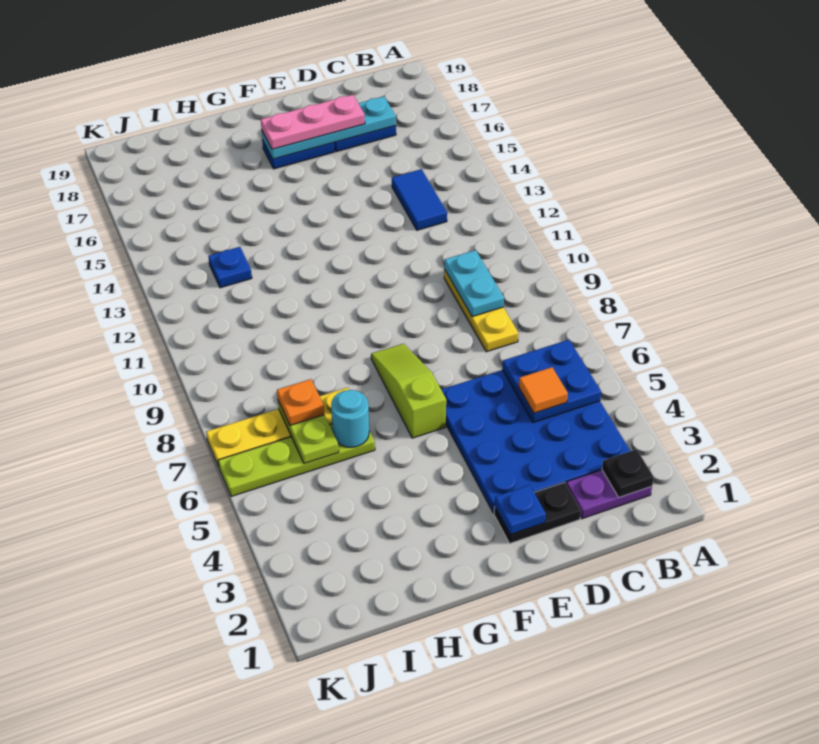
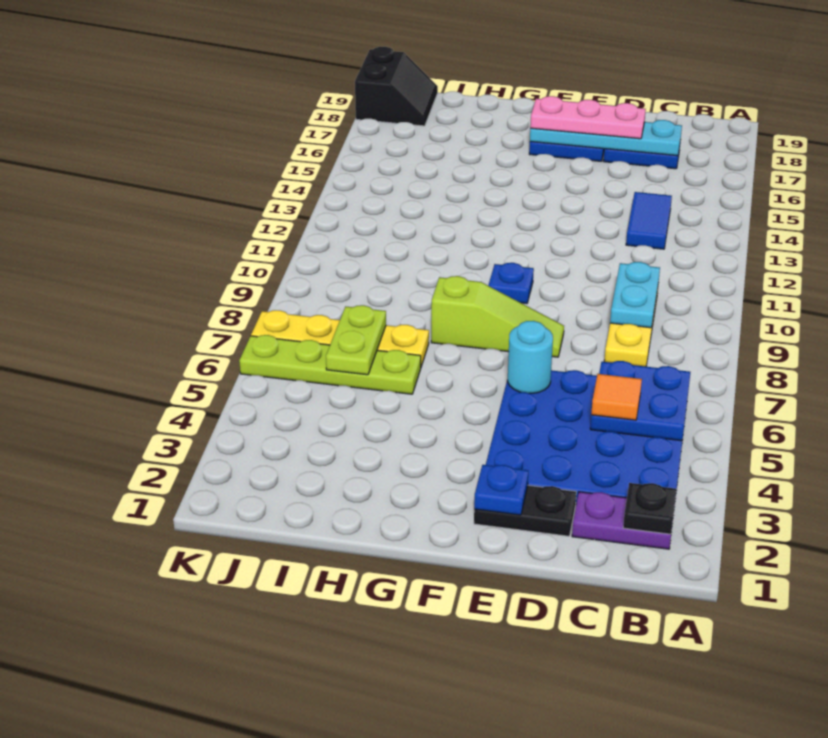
lime 1x3 slope [371,344,446,438] -> lime 1x3 slope turned to [431,276,564,357]
cyan 1x1 round brick [331,390,369,447] -> cyan 1x1 round brick moved to [508,321,553,393]
orange 1x1 plate [277,379,324,425] -> none
blue 1x1 plate [208,247,252,288] -> blue 1x1 plate moved to [488,263,534,303]
none -> black 2x2 slope [355,47,438,126]

